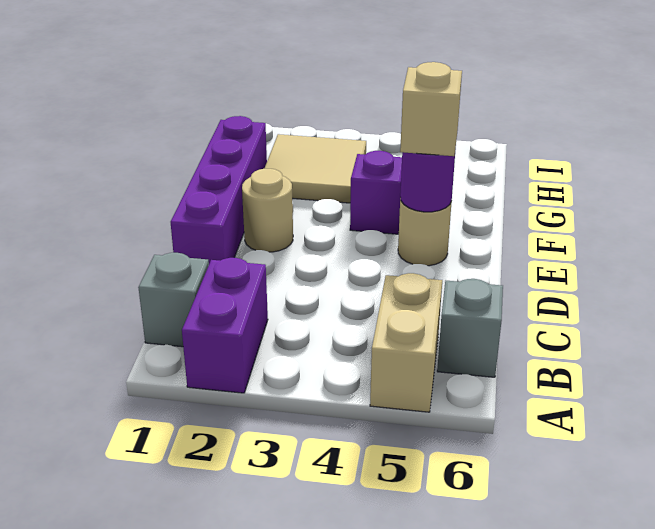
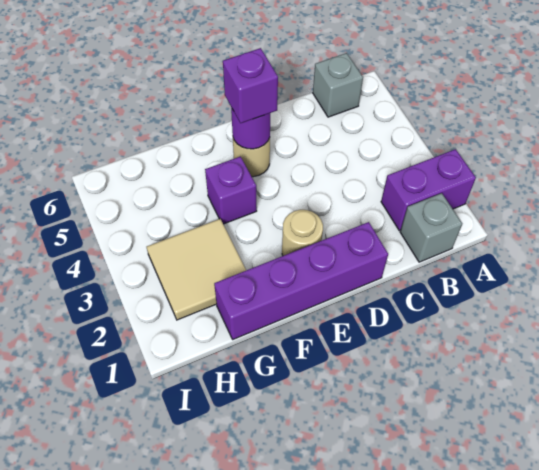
tan 1x2 brick [370,273,442,412] -> none
tan 1x1 brick [400,62,462,156] -> purple 1x1 brick [223,48,278,123]

